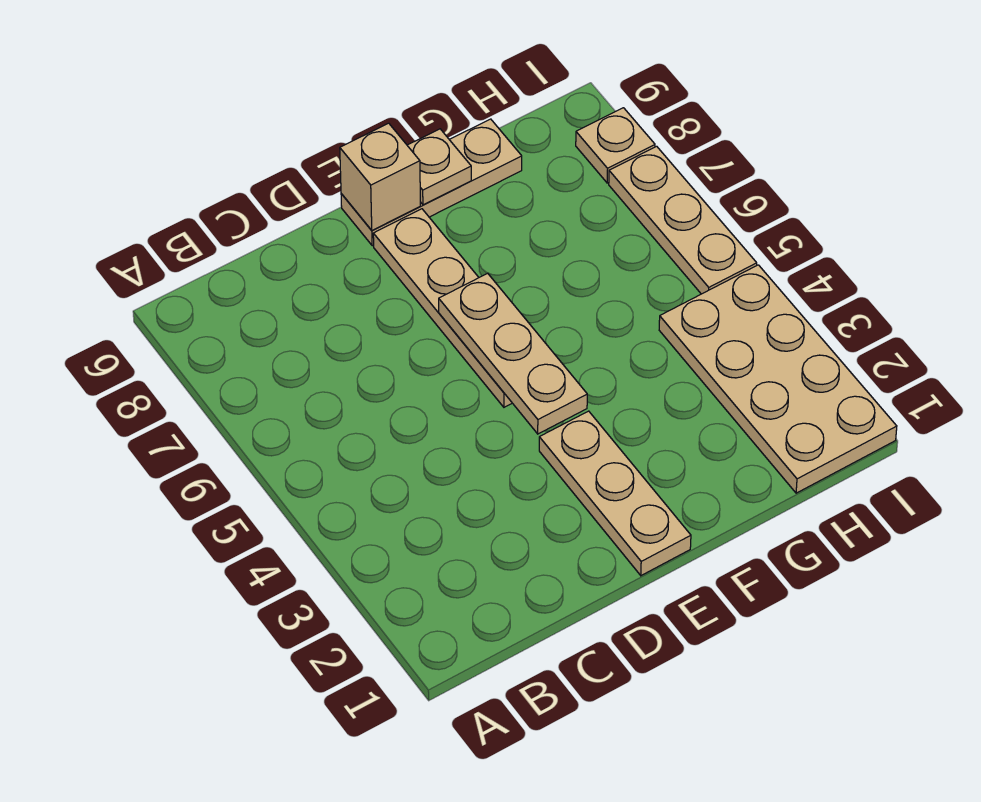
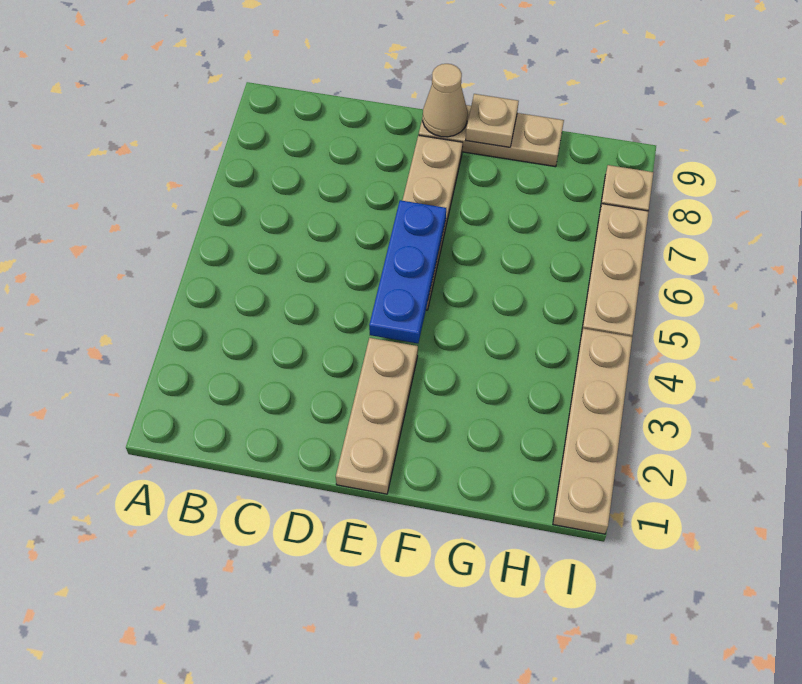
tan 1x3 plate [439,273,587,434] -> blue 1x3 plate [369,200,446,343]
tan 1x1 brick [340,123,420,231] -> tan 1x1 cone [423,64,468,137]
tan 2x4 plate [659,265,897,493] -> tan 1x4 plate [553,329,632,534]

